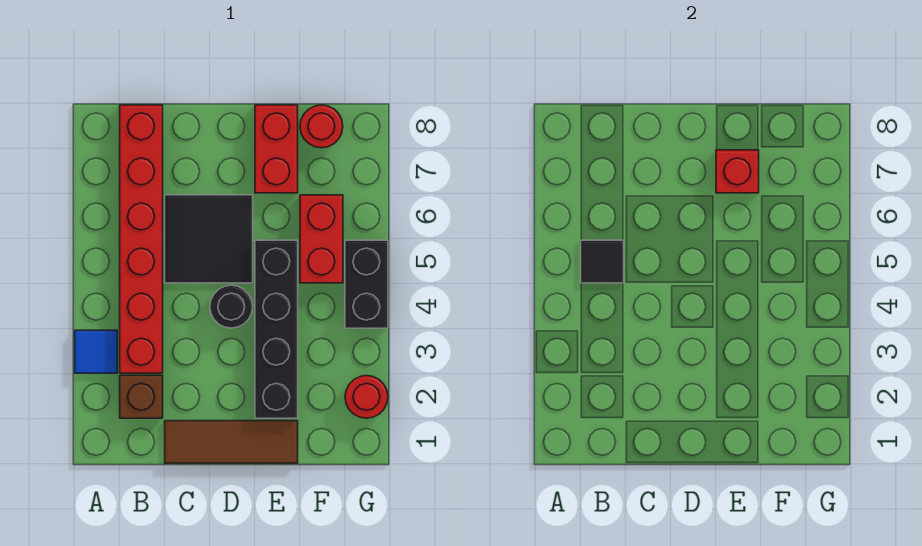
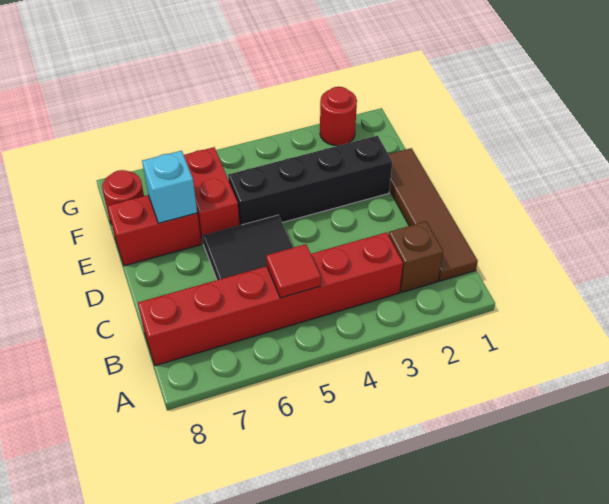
blue 1x1 tile [75,330,117,373] -> none
black 1x1 tile [581,240,624,283] -> red 1x1 tile [266,244,321,298]
brown 1x3 tile [165,421,298,463] -> brown 1x4 tile [389,148,478,281]
black 1x1 round brick [210,285,253,328] -> none
red 1x1 brick [716,150,759,193] -> cyan 1x1 brick [142,151,197,223]
red 1x2 brick [300,195,343,283] -> red 1x2 brick turned to [184,147,240,244]
black 1x2 brick [345,240,388,328] -> none

